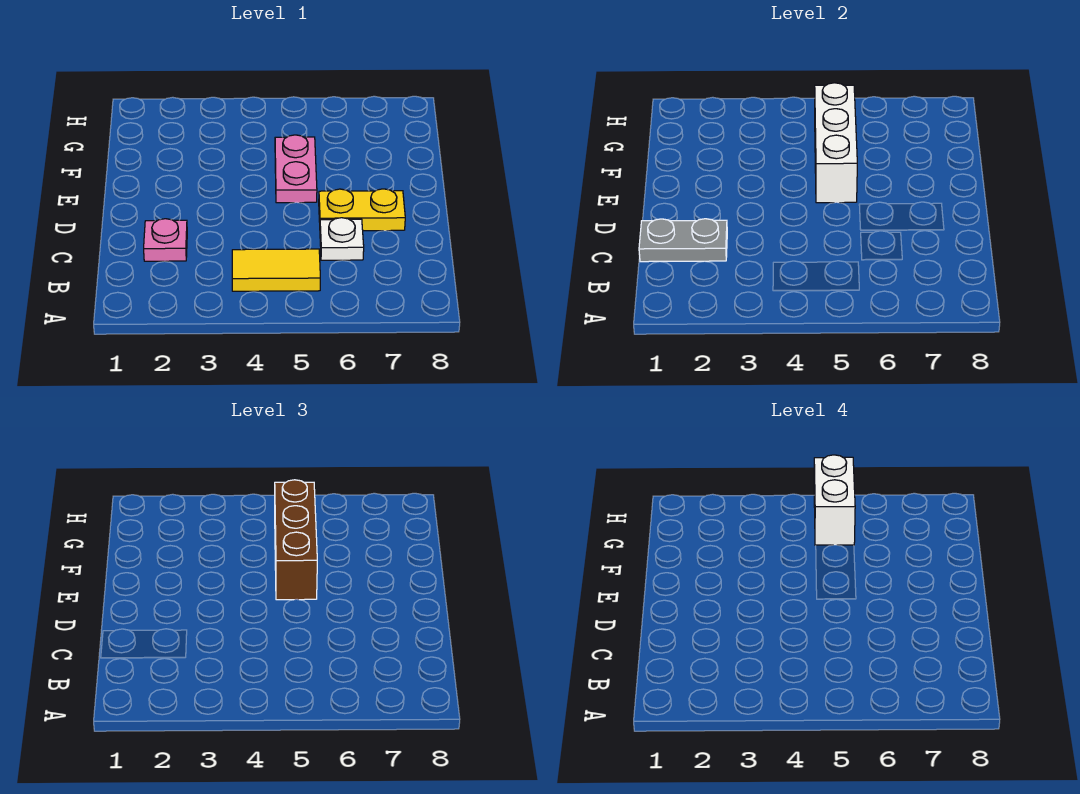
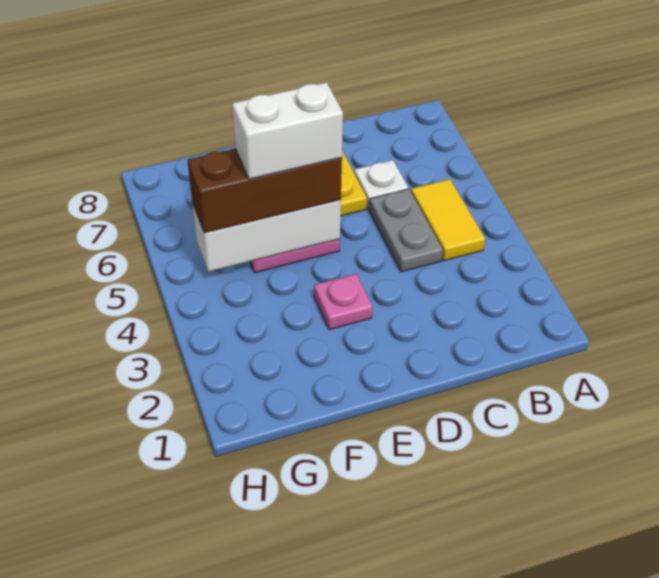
grey 1x2 plate [639,219,727,262] -> grey 1x2 plate moved to [369,189,443,272]
pink 1x1 plate [144,219,187,261] -> pink 1x1 plate moved to [314,274,372,330]
white 1x2 brick [814,455,855,545] -> white 1x2 brick moved to [232,82,343,179]

